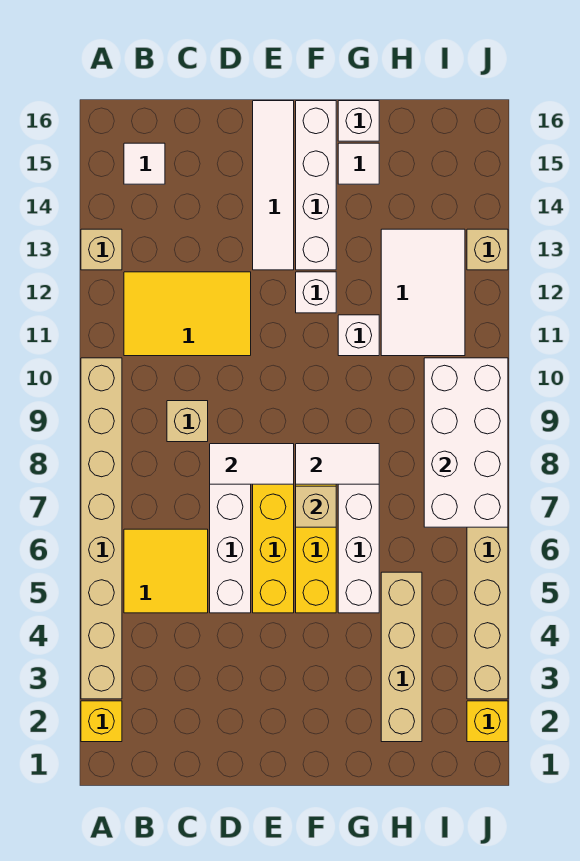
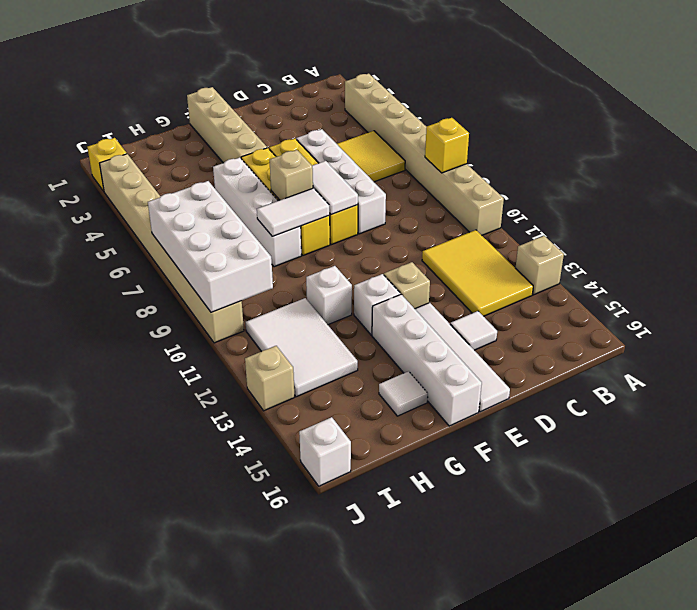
yellow 1x1 brick [81,701,122,742] -> yellow 1x1 brick moved to [425,118,469,173]
yellow 2x3 tile [124,272,251,356] -> yellow 2x3 tile turned to [422,230,533,316]
white 1x1 tile [124,143,165,184] -> white 1x1 tile moved to [450,311,497,350]
tan 1x1 brick [167,401,208,442] -> tan 1x1 brick moved to [384,262,430,309]
white 1x2 tile [210,444,294,484] -> white 1x2 tile turned to [312,161,358,215]
white 1x1 brick [338,101,379,141] -> white 1x1 brick moved to [299,417,351,486]
tan 1x4 brick [381,572,422,742] -> tan 1x4 brick moved to [187,87,267,163]

